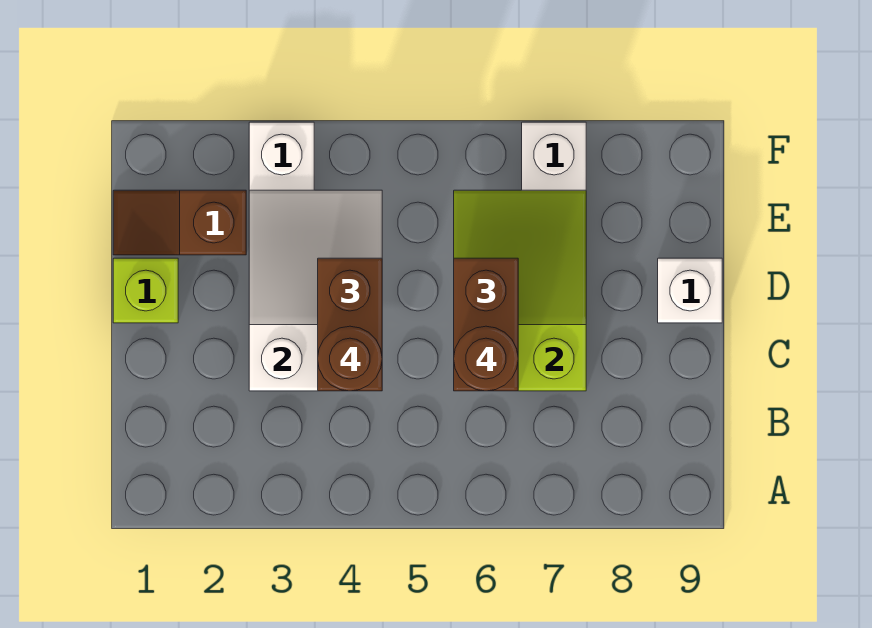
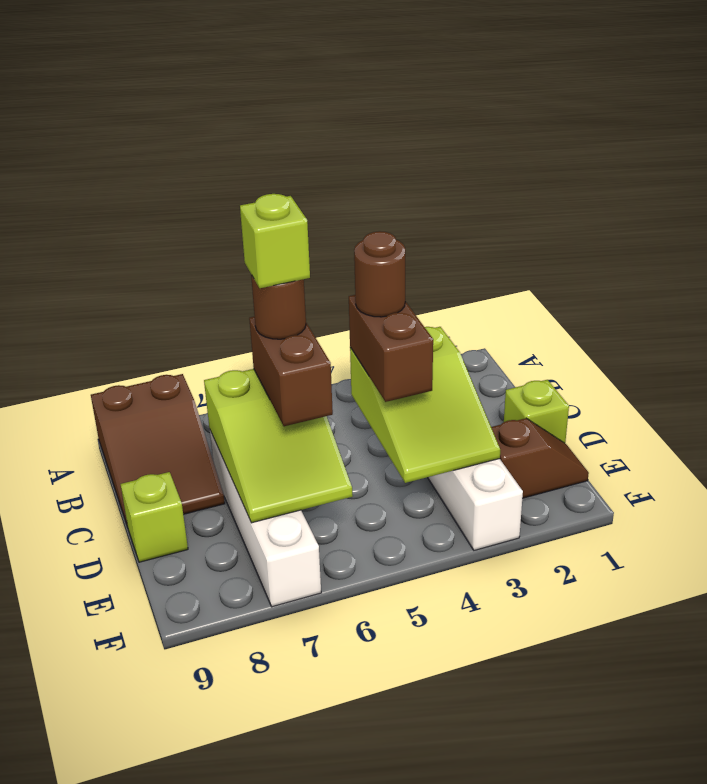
none -> brown 2x3 slope [91,374,225,527]
white 2x3 slope [249,190,382,391] -> lime 2x3 slope [350,327,500,483]
none -> lime 1x1 brick [240,194,310,288]
white 1x1 brick [658,258,722,323] -> lime 1x1 brick [121,472,188,562]

